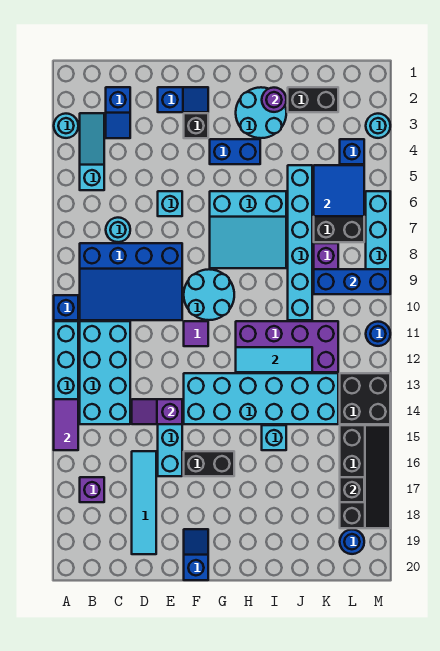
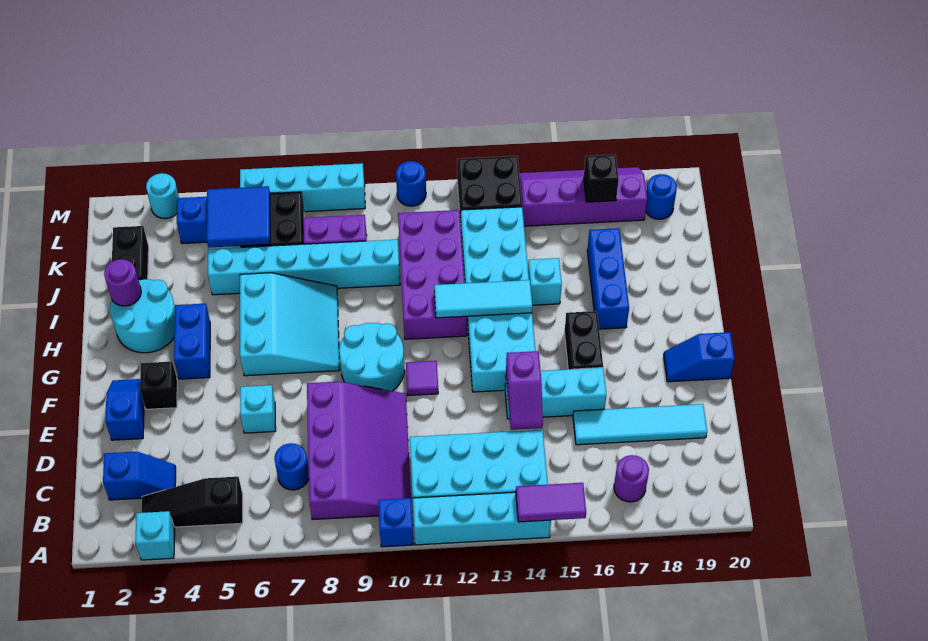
cyan 1x1 round brick [54,114,78,138] -> cyan 1x1 brick [135,511,175,560]
cyan 1x3 slope [80,113,104,190] -> black 1x3 slope [142,477,243,527]
blue 3x4 slope [80,243,182,320] -> purple 3x4 slope [307,382,411,520]
purple 1x1 brick [80,477,104,502] -> purple 1x1 round brick [614,455,649,502]
cyan 1x1 round brick [106,218,130,242] -> blue 1x1 round brick [274,443,309,490]
cyan 1x3 tile [236,347,312,372] -> cyan 1x3 tile turned to [434,280,532,318]
blue 1x3 brick [314,269,390,294] -> blue 1x3 brick moved to [587,228,629,329]
black 2x4 slope [340,425,390,528] -> purple 2x4 slope [519,167,647,226]

